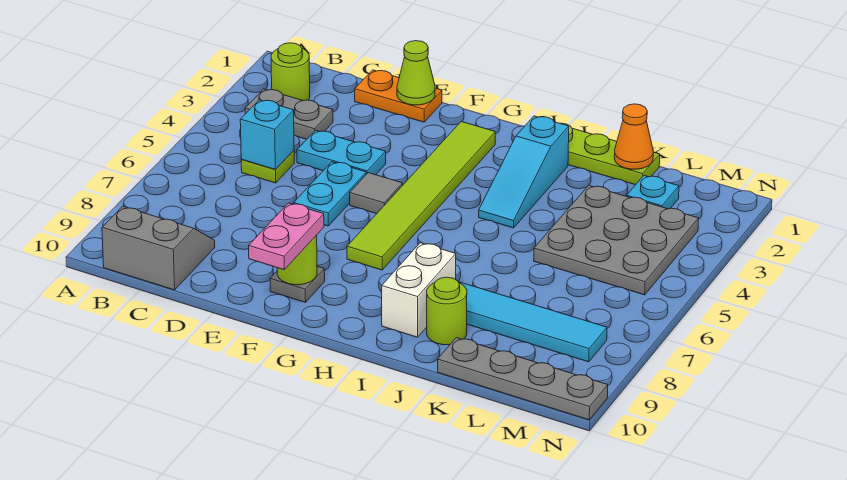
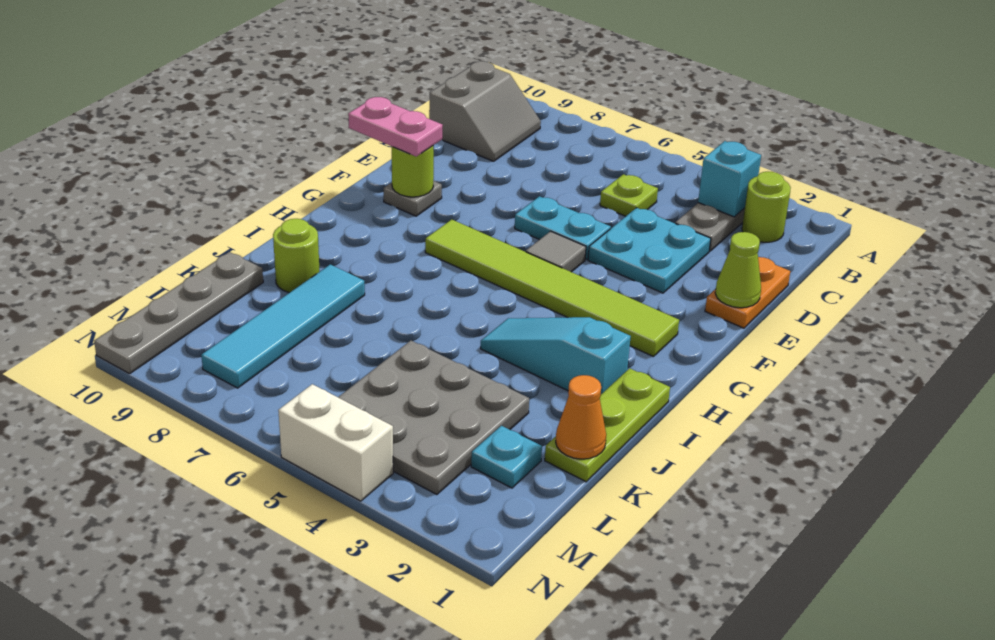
cyan 1x1 brick [240,100,294,170] -> cyan 1x1 brick moved to [698,141,761,217]
cyan 1x2 plate [297,130,386,175] -> cyan 2x2 plate [588,208,711,293]
white 1x2 brick [382,243,456,337] -> white 1x2 brick moved to [278,384,393,501]

